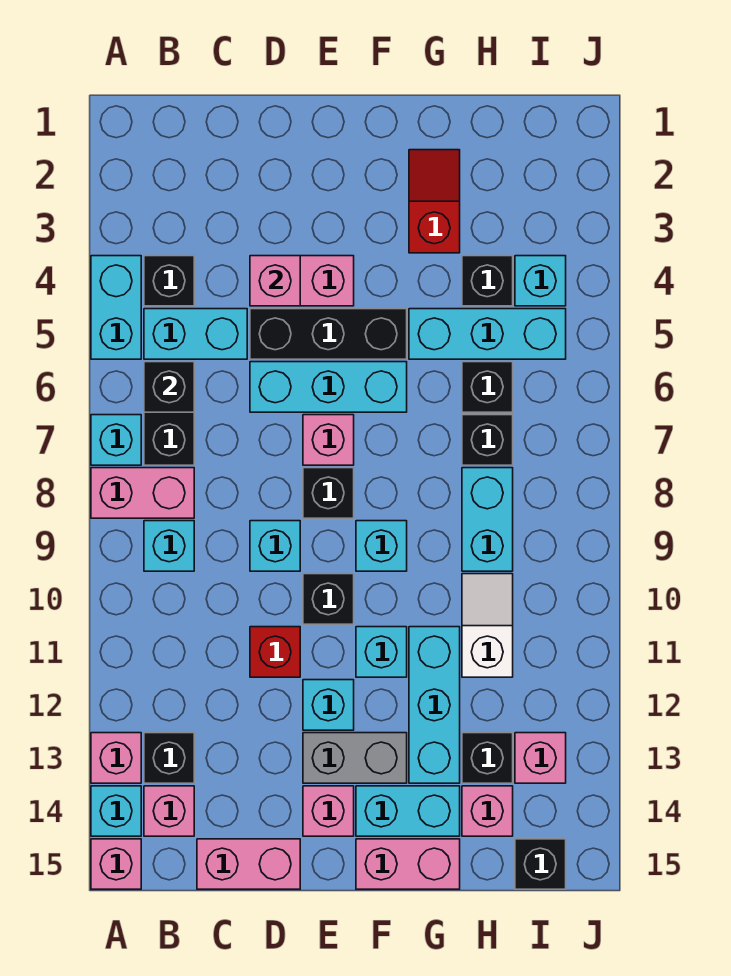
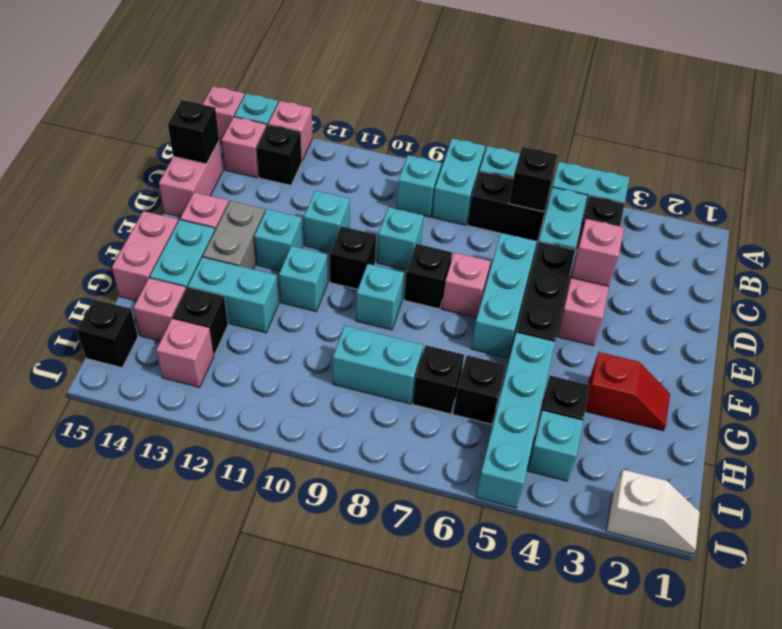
pink 1x2 brick [91,468,194,518] -> cyan 1x2 brick [432,138,485,225]
none -> black 1x1 brick [168,100,219,164]
red 1x1 brick [250,627,300,677] -> cyan 1x1 brick [304,191,350,252]
cyan 1x3 brick [409,309,566,359] -> cyan 1x4 brick [476,332,555,508]
cyan 1x3 brick [409,627,460,783] -> cyan 1x2 brick [188,257,279,333]
white 1x2 slope [462,574,513,677] -> white 1x2 slope moved to [606,470,700,554]

